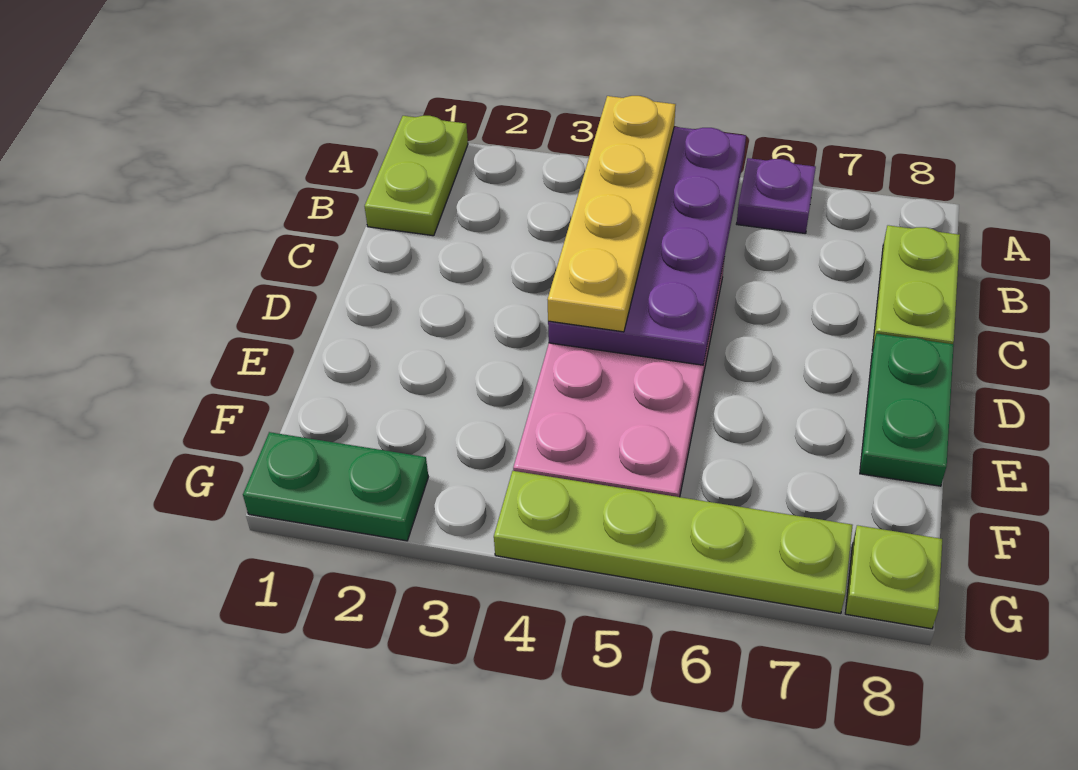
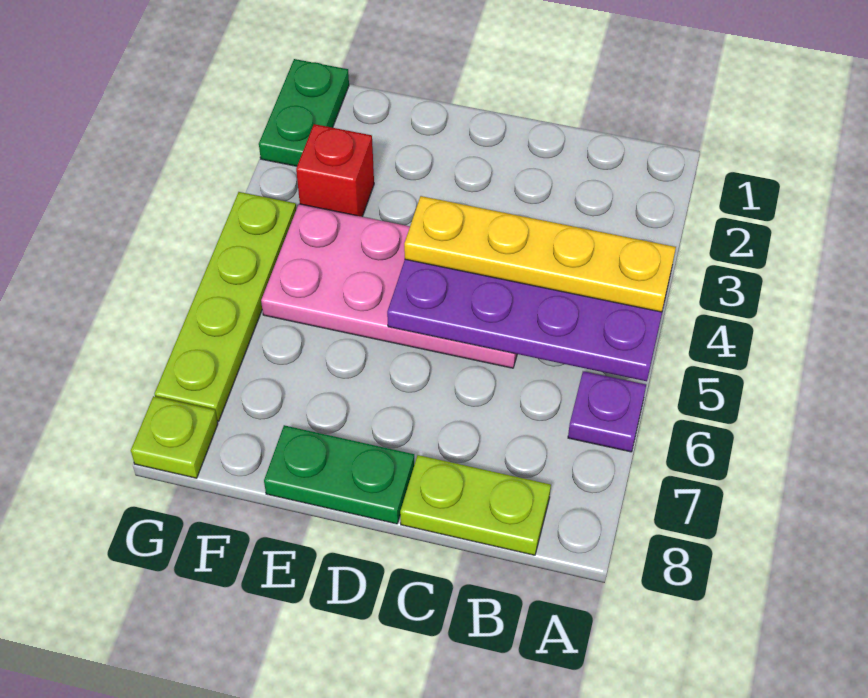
lime 1x2 plate [365,116,468,236] -> none
none -> red 1x1 brick [296,124,374,217]

